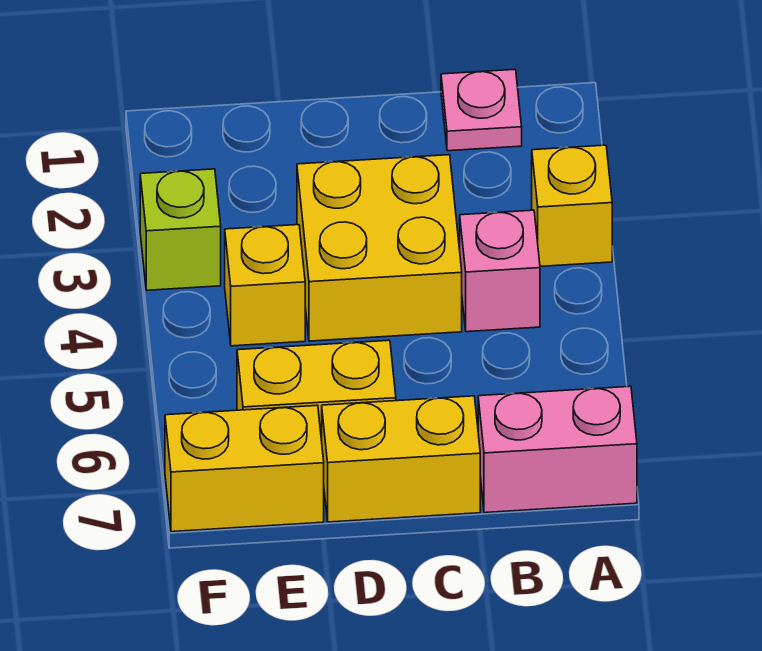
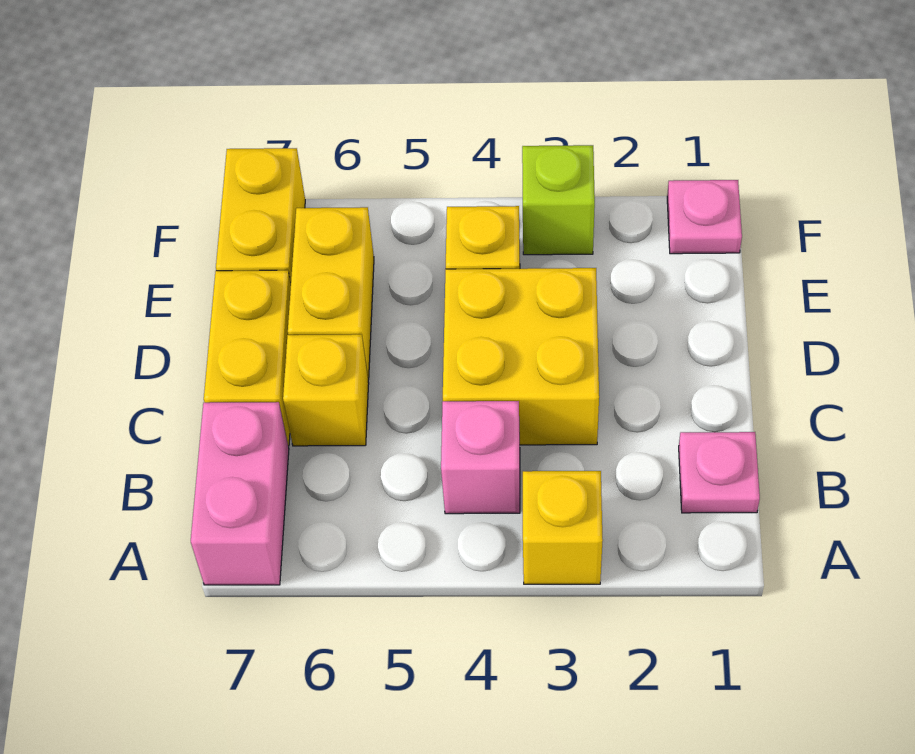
none -> yellow 1x1 brick [283,334,369,446]
none -> pink 1x1 plate [667,180,742,254]

